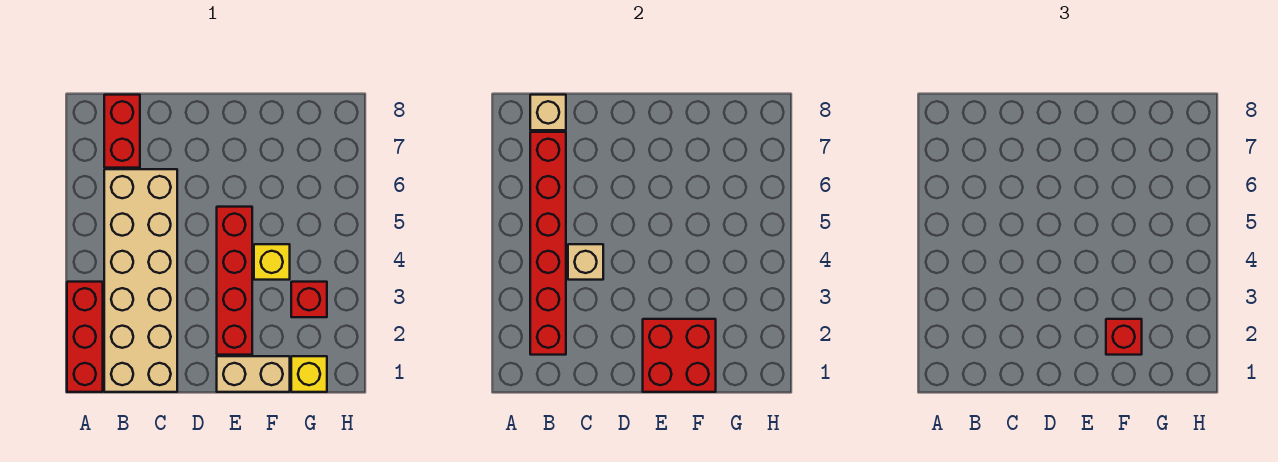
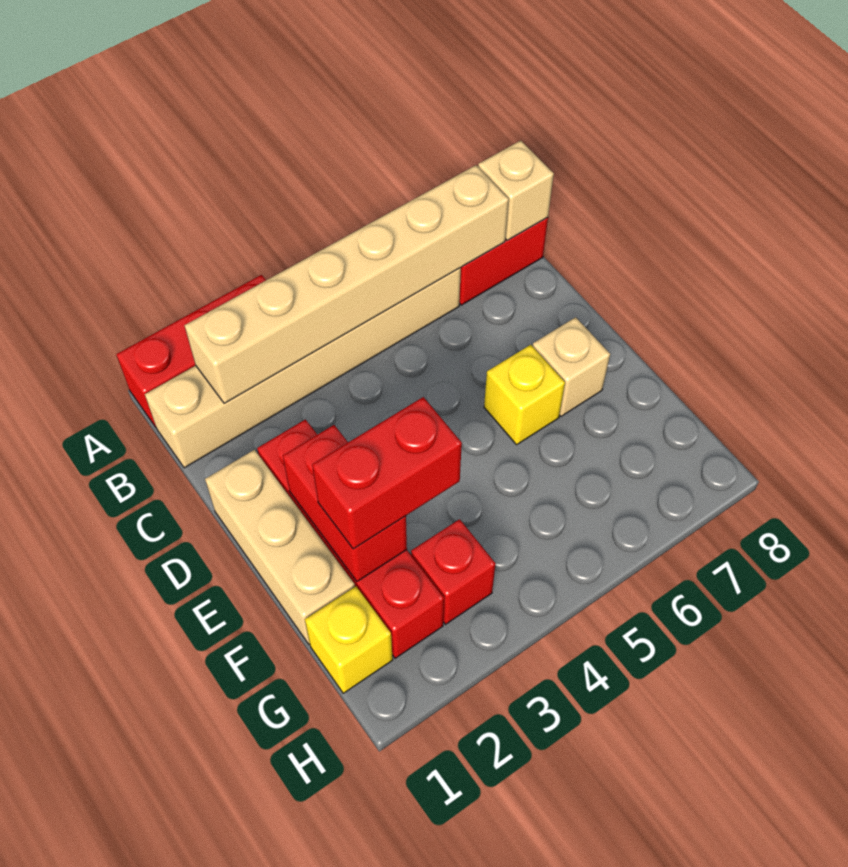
tan 2x6 brick [104,169,177,392] -> tan 1x6 brick [145,268,461,468]
red 1x6 brick [530,132,566,355] -> tan 1x6 brick [184,165,509,403]
tan 1x1 brick [568,244,603,280] -> tan 1x1 brick moved to [533,317,610,416]
tan 1x2 brick [217,356,290,392] -> tan 1x3 brick [205,450,355,645]
red 2x2 brick [643,319,716,392] -> red 1x2 brick [283,425,407,581]
red 1x4 brick [217,207,252,355] -> red 1x4 brick turned to [257,420,444,658]
red 1x1 brick [1106,319,1142,355] -> red 1x2 brick [312,397,462,549]
yellow 1x1 brick [254,244,290,280] -> yellow 1x1 brick moved to [484,345,565,445]

